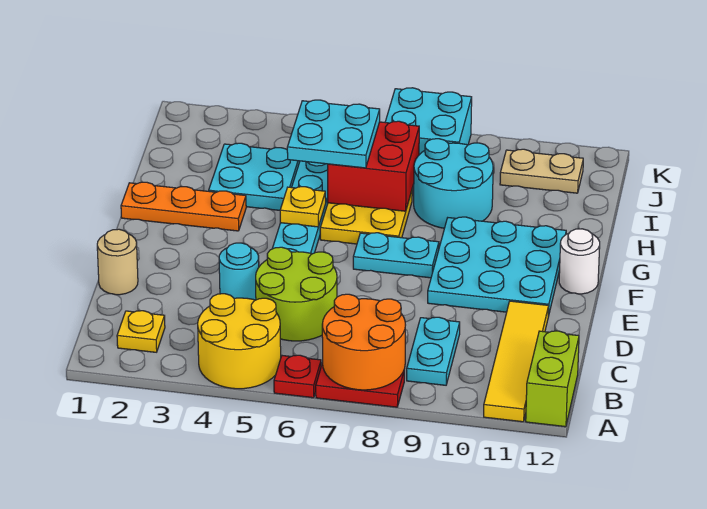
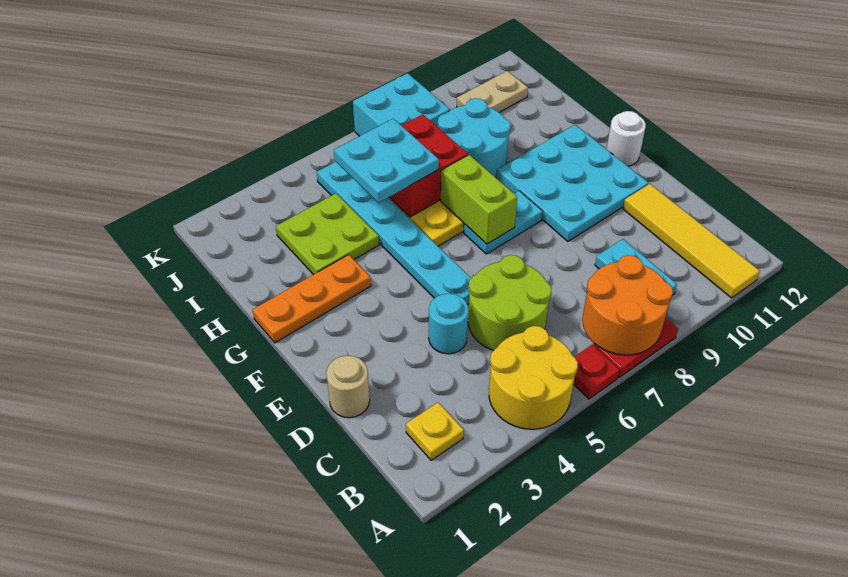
lime 1x2 brick [526,331,579,427] -> lime 1x2 brick moved to [441,155,517,244]
yellow 1x1 plate [280,187,326,227] -> none
cyan 2x2 plate [209,143,300,210] -> lime 2x2 plate [276,193,379,275]

